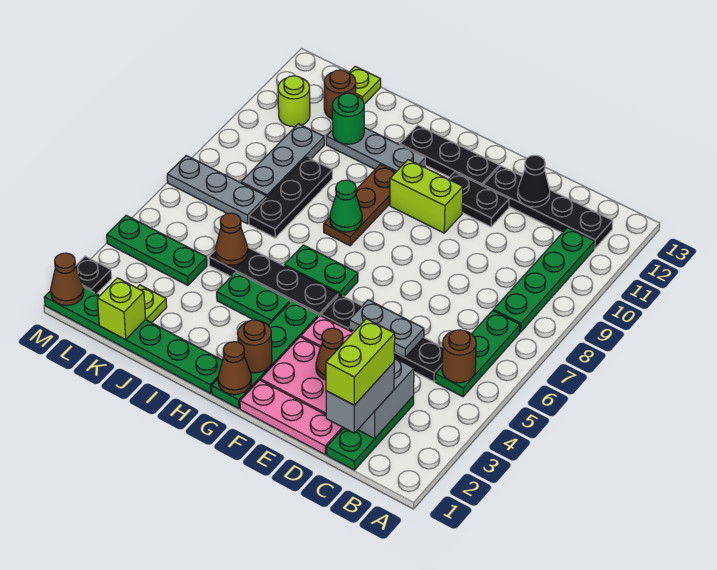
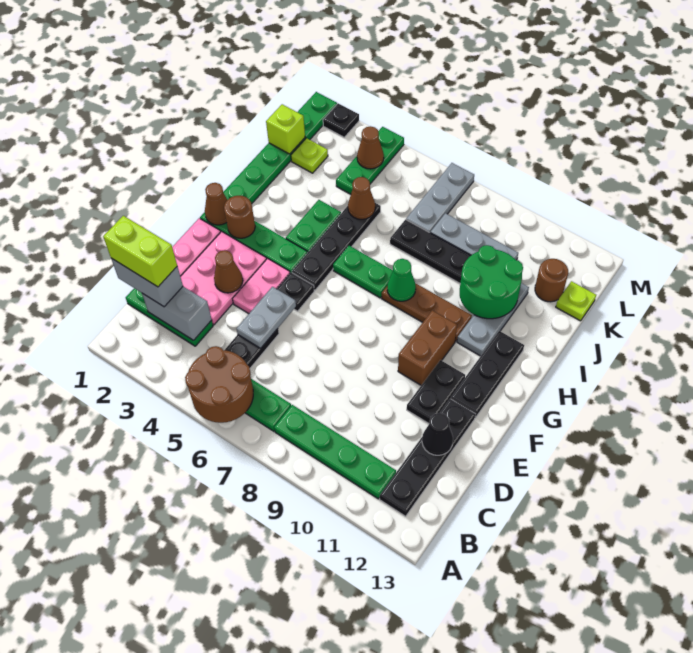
brown 1x1 round brick [442,330,476,383] -> brown 2x2 round brick [185,346,253,423]
lime 1x2 brick [390,160,463,233] -> brown 1x2 brick [398,310,457,385]
green 1x2 plate [284,245,358,296] -> green 1x2 plate turned to [333,246,393,298]
green 1x1 round brick [332,93,364,144] -> green 2x2 round brick [460,245,523,319]
lime 1x1 round brick [278,76,310,127] -> none
brown 1x1 cone [51,253,84,305] -> brown 1x1 cone moved to [357,126,384,169]

